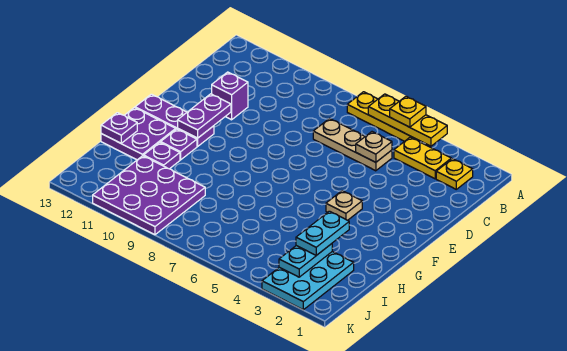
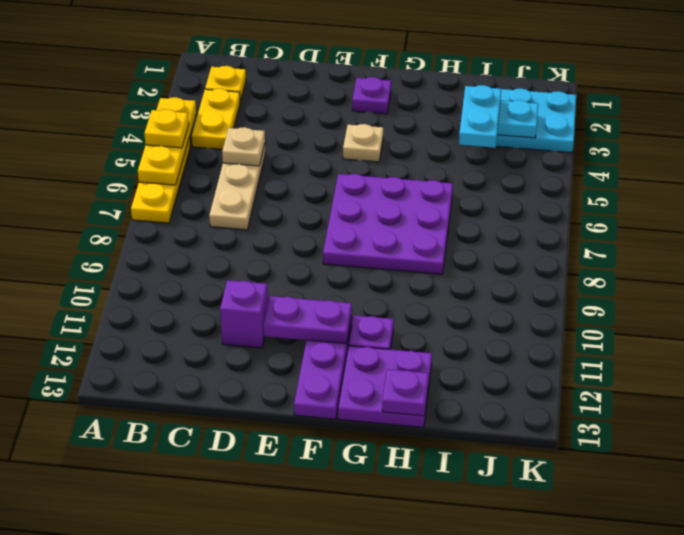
cyan 1x2 plate [296,211,349,255] -> cyan 1x2 plate turned to [459,85,501,148]
purple 1x1 plate [144,142,180,169] -> purple 1x1 plate moved to [352,77,391,114]
purple 3x3 plate [93,156,205,235] -> purple 3x3 plate moved to [323,174,453,274]

